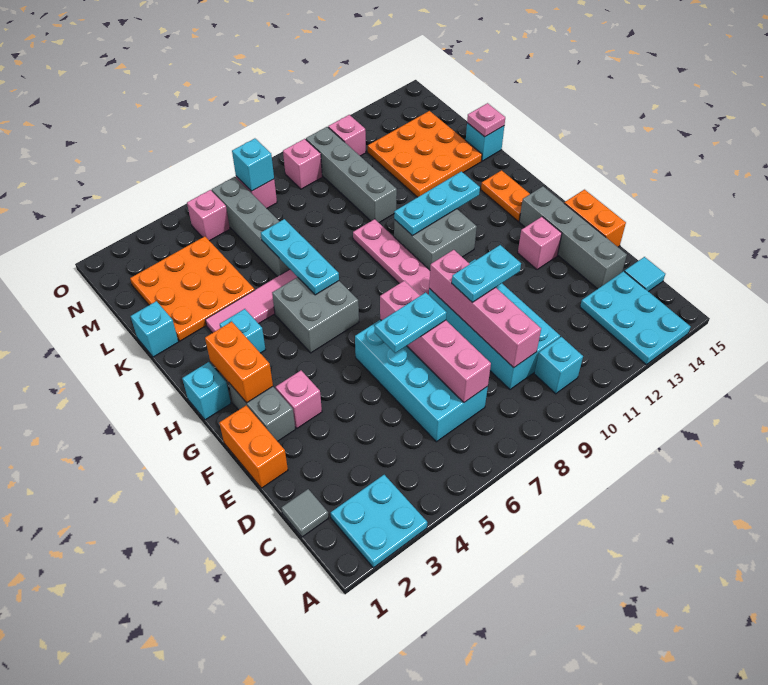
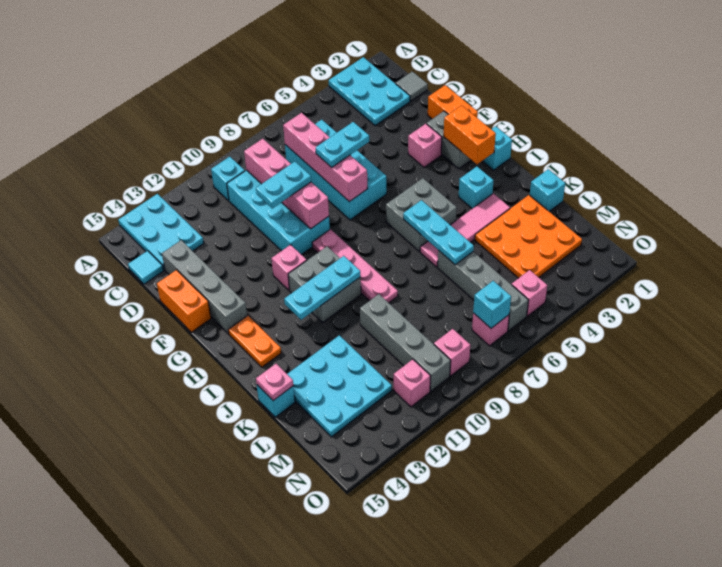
cyan 2x2 plate [331,475,427,568] -> cyan 2x3 plate [329,57,410,126]
pink 1x1 brick [518,217,562,270] -> pink 1x1 brick moved to [272,245,307,290]
orange 3x3 plate [368,111,482,197] -> cyan 3x3 plate [287,335,392,437]

